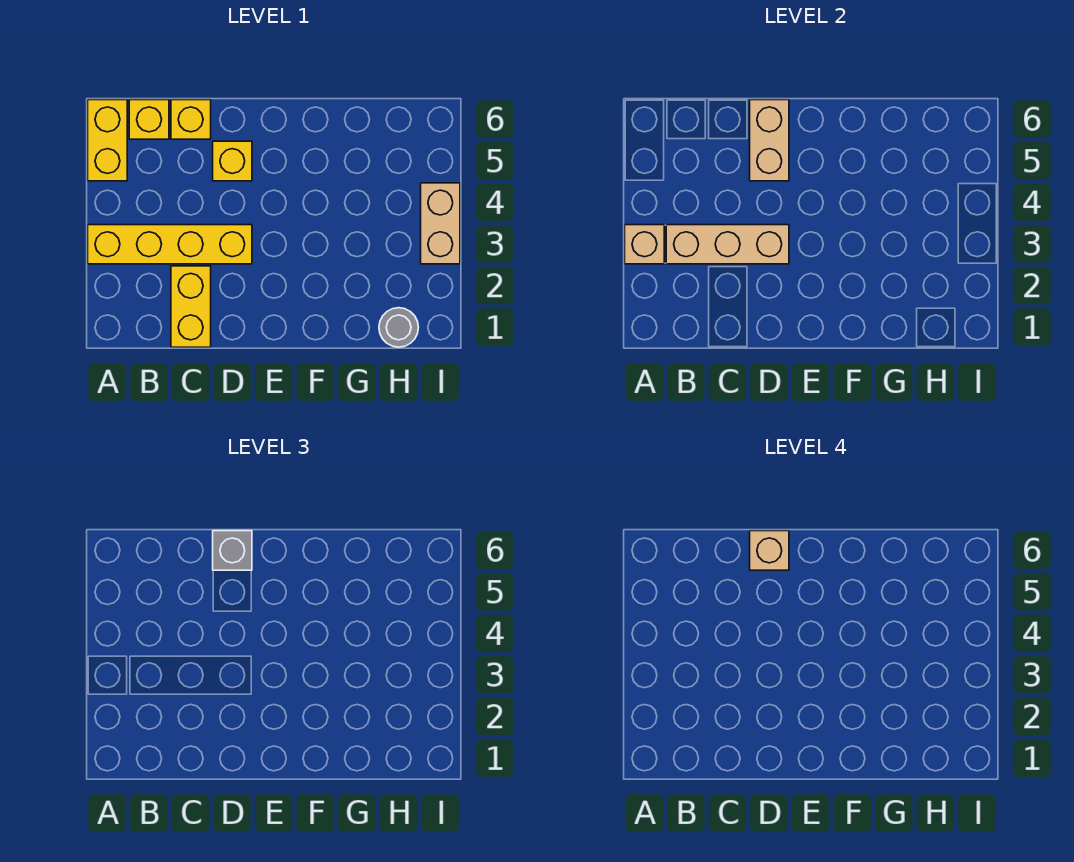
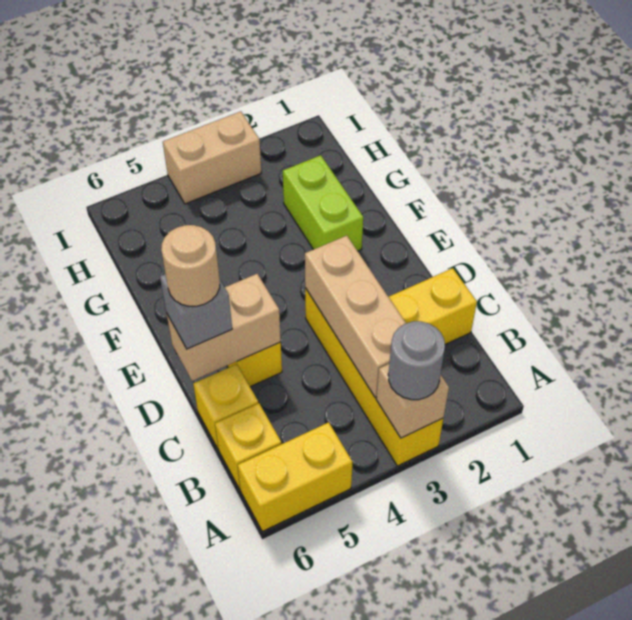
tan 1x1 brick [750,531,789,570] -> tan 1x1 round brick [161,225,220,306]
none -> lime 1x2 brick [283,155,363,251]
grey 1x1 round brick [379,308,418,347] -> grey 1x1 round brick moved to [388,321,445,400]

